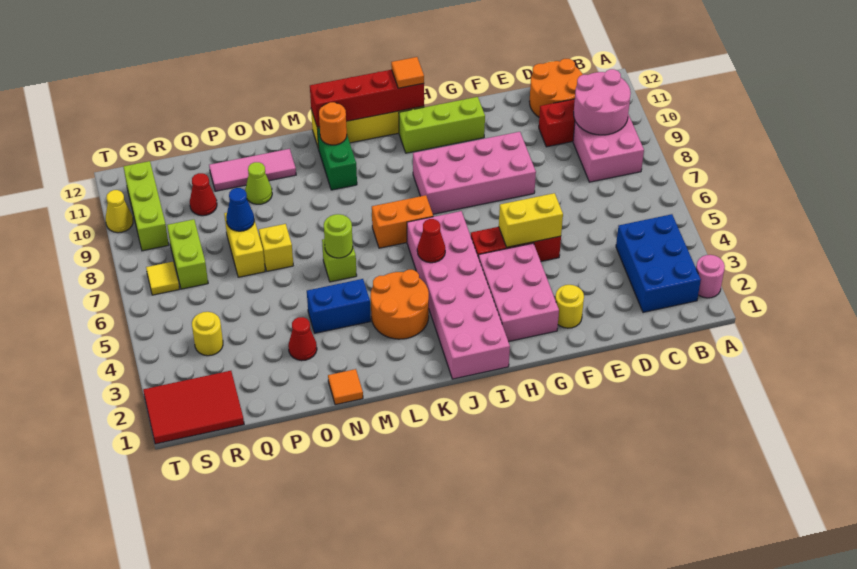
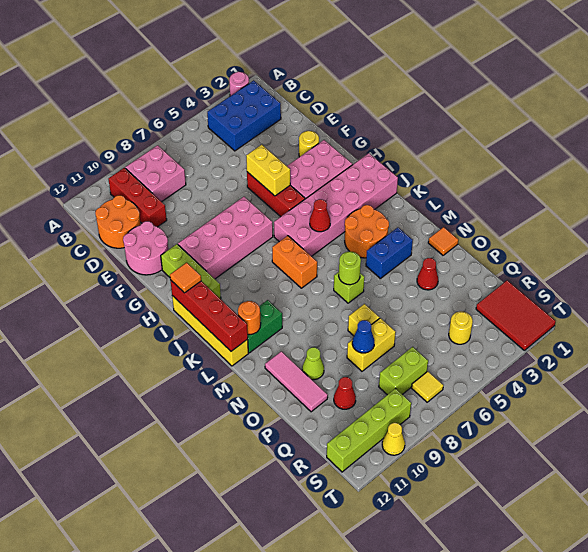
pink 2x2 round brick [574,69,631,135] -> pink 2x2 round brick moved to [123,221,168,275]
pink 2x4 brick [413,132,536,214] -> pink 2x4 brick turned to [178,197,273,279]
blue 1x2 brick [307,279,371,333] -> blue 1x2 brick turned to [366,228,413,278]
lime 1x3 brick [124,161,169,251] -> lime 1x4 brick [327,388,411,472]

